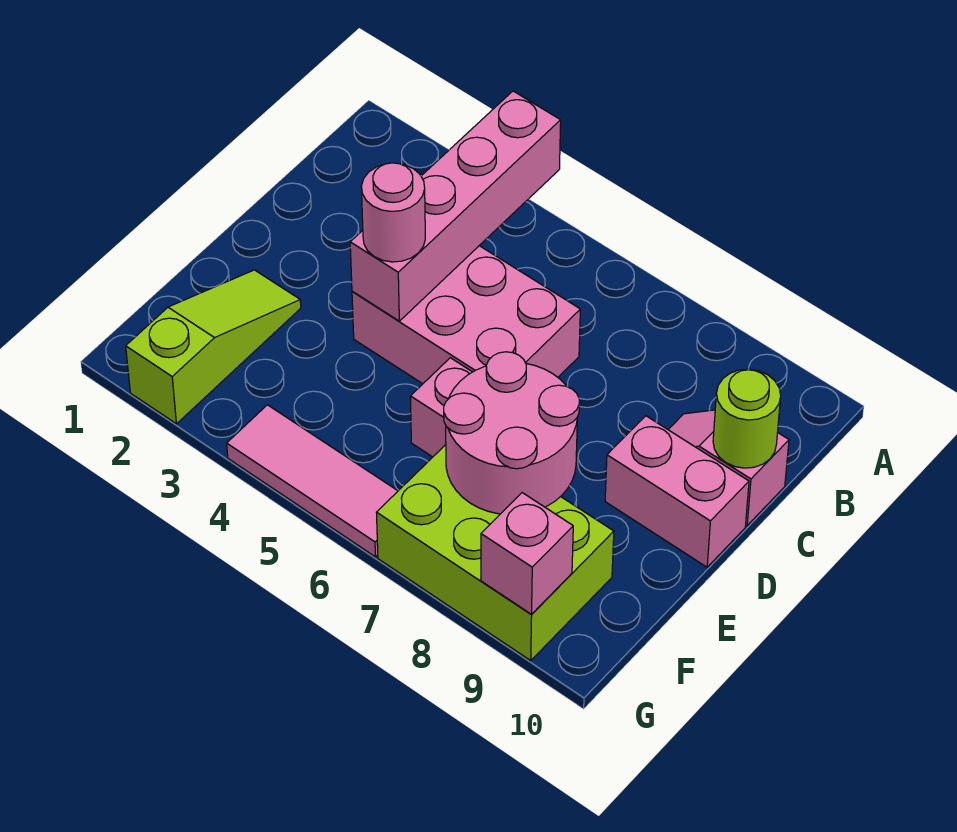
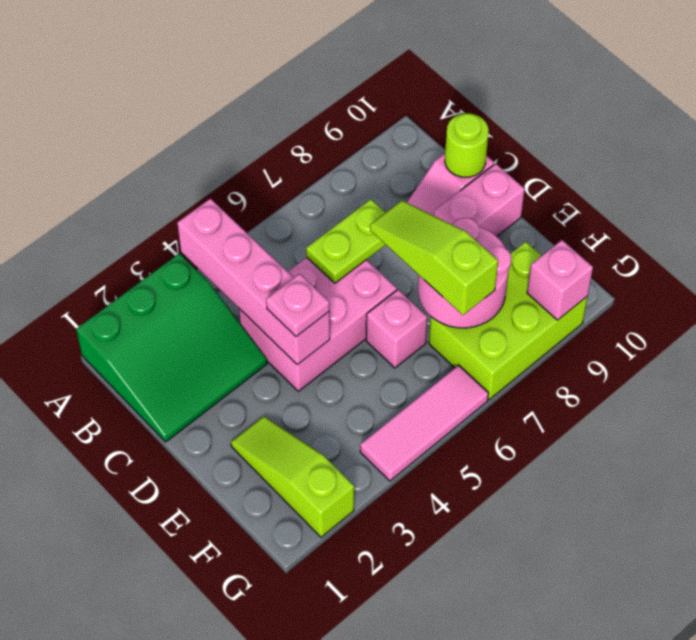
none -> green 3x3 slope [76,253,267,442]
none -> lime 1x2 plate [306,199,386,283]
pink 1x1 round brick [361,163,425,262] -> pink 1x1 plate [266,274,329,336]
none -> lime 1x3 slope [370,201,498,315]

